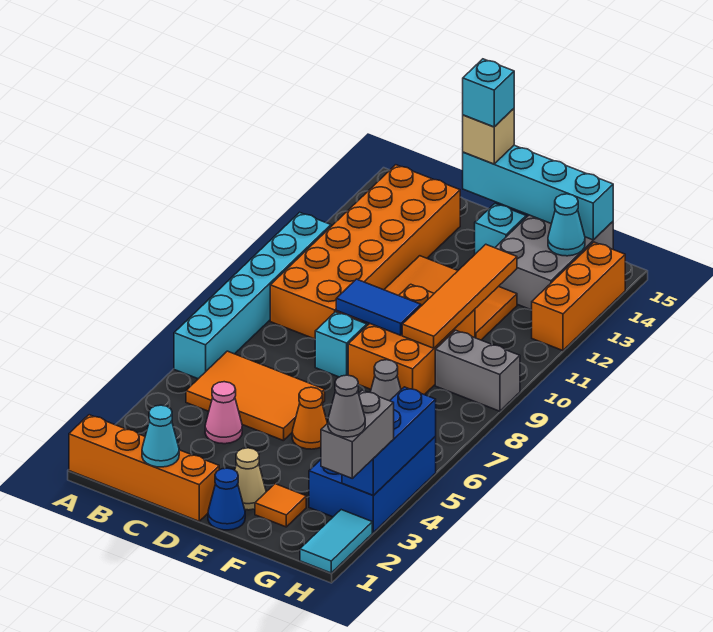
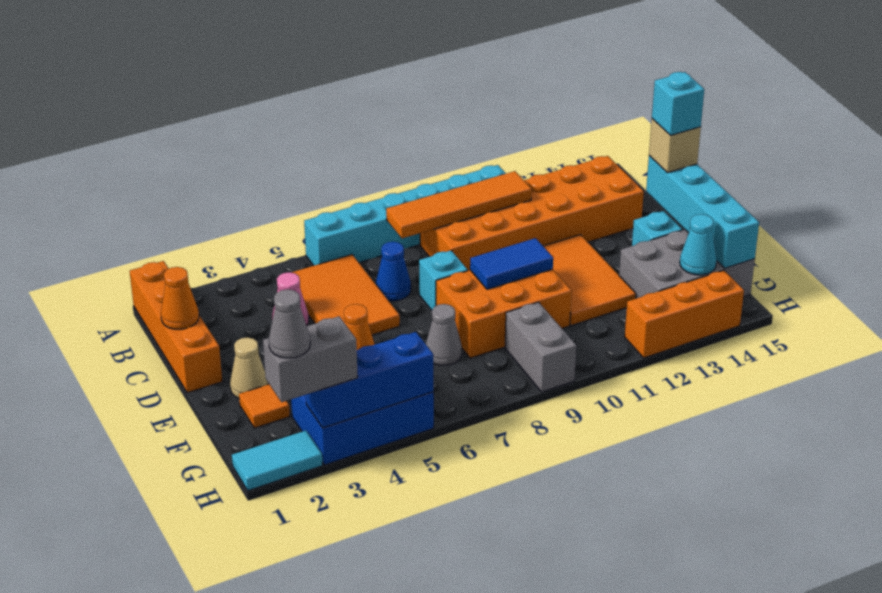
cyan 1x1 cone [142,405,179,467] -> orange 1x1 cone [161,267,199,329]
blue 1x2 tile [336,279,421,335] -> blue 1x2 tile turned to [470,238,553,289]
blue 1x1 cone [208,468,245,530] -> blue 1x1 cone moved to [376,242,411,301]
orange 1x4 tile [402,244,517,348] -> orange 1x4 tile moved to [386,171,532,238]

